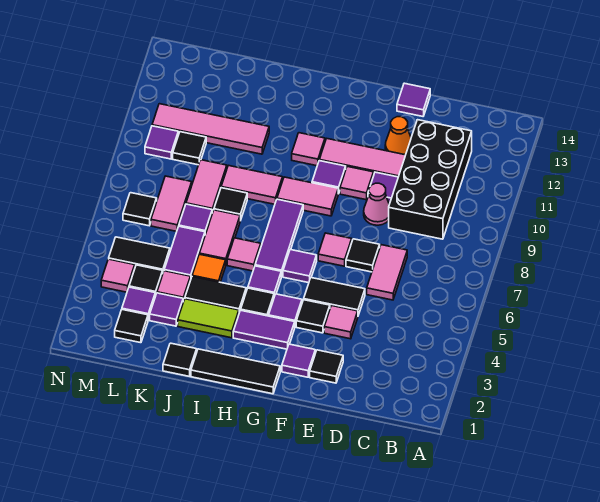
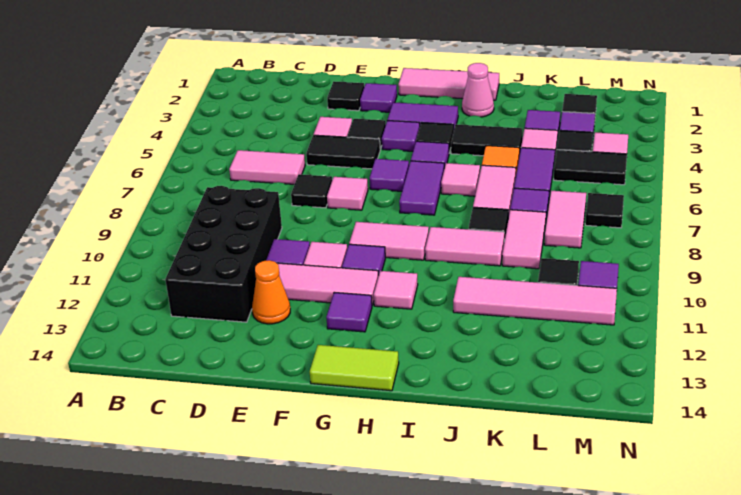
pink 1x2 tile [367,245,407,300] -> pink 1x2 tile turned to [229,150,305,184]
pink 1x1 cone [364,183,389,225] -> pink 1x1 cone moved to [462,63,494,117]
purple 1x1 tile [397,83,430,116] -> purple 1x1 tile moved to [326,292,372,332]
black 1x3 tile [191,349,280,394] -> pink 1x3 tile [398,68,499,100]
purple 1x3 tile [255,199,303,277] -> purple 1x2 tile [399,161,444,215]
lime 1x2 tile [178,299,239,338] -> lime 1x2 tile moved to [310,345,399,391]
black 1x1 tile [163,343,197,376] -> none

